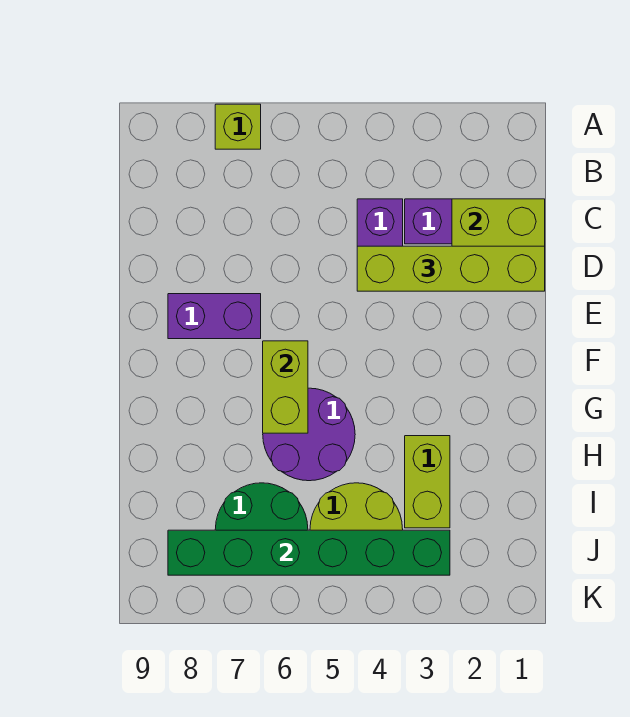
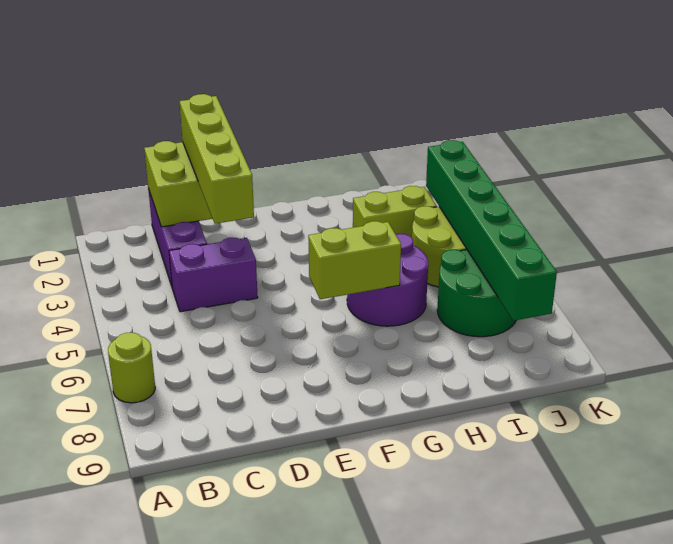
lime 1x1 brick [215,104,261,149] -> lime 1x1 round brick [108,333,155,403]
purple 1x2 brick [168,294,261,339] -> none

